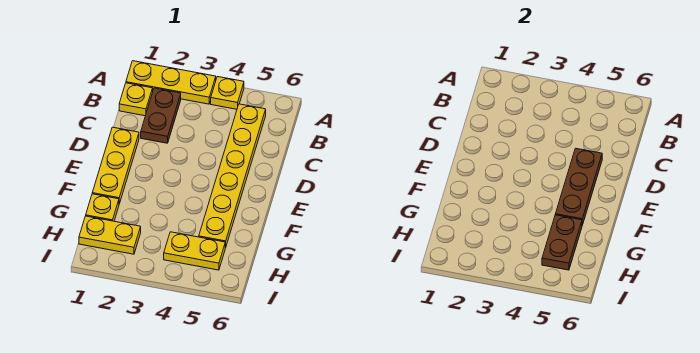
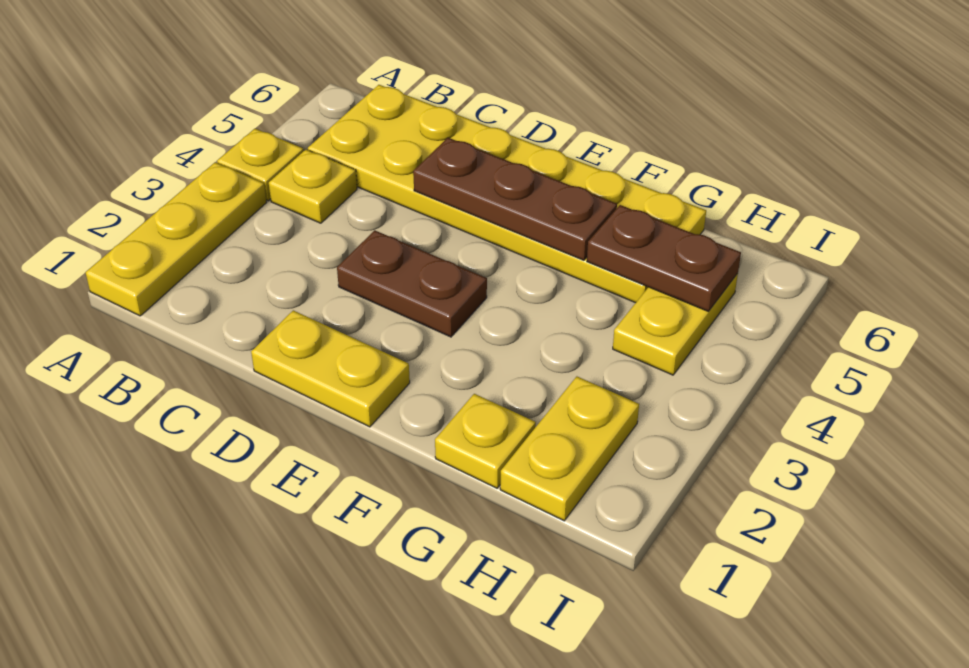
yellow 1x1 plate [119,83,153,116] -> yellow 1x1 plate moved to [269,150,357,223]
brown 1x2 plate [141,88,181,143] -> brown 1x2 plate moved to [337,230,487,337]
yellow 1x6 plate [199,104,266,248] -> yellow 2x6 plate [308,85,706,303]
yellow 1x3 plate [92,127,139,204] -> yellow 1x2 plate [251,310,410,427]

